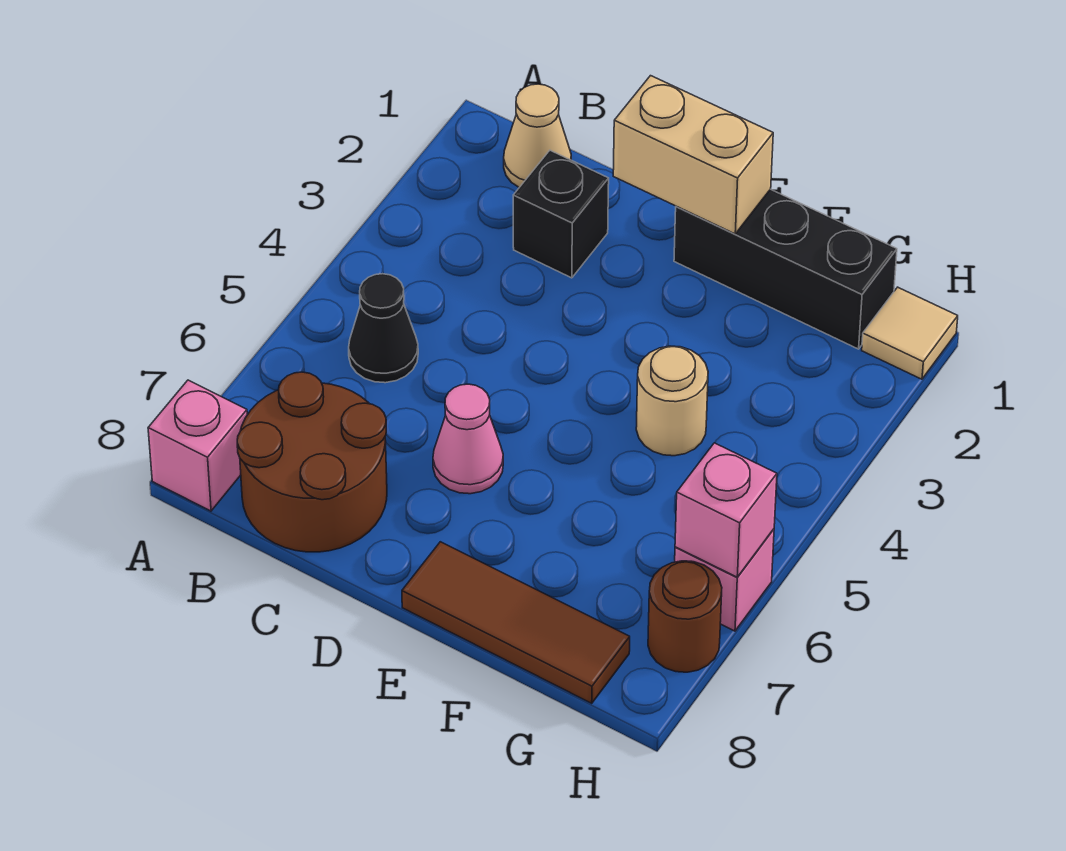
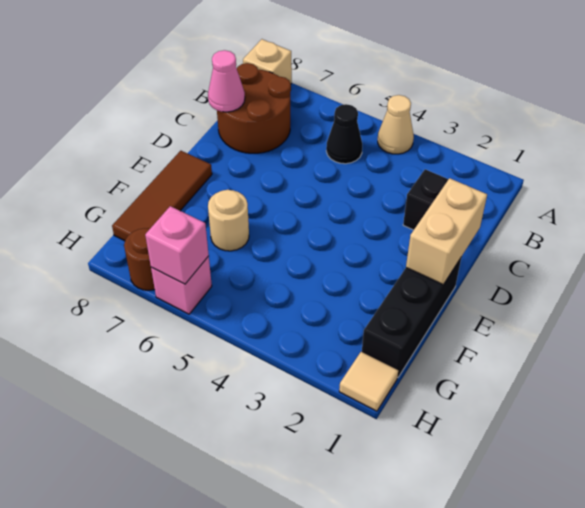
pink 1x1 brick [148,380,247,511] -> tan 1x1 brick [243,39,292,83]
tan 1x1 cone [504,84,571,187] -> tan 1x1 cone moved to [378,95,414,154]
pink 1x1 cone [433,384,503,494] -> pink 1x1 cone moved to [208,50,245,112]
tan 1x1 round brick [636,346,708,456] -> tan 1x1 round brick moved to [208,190,249,251]

